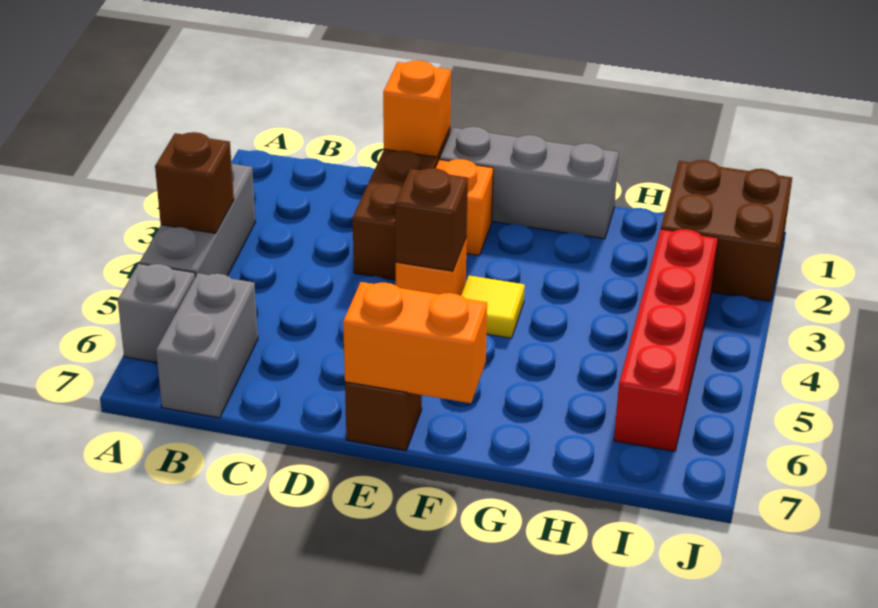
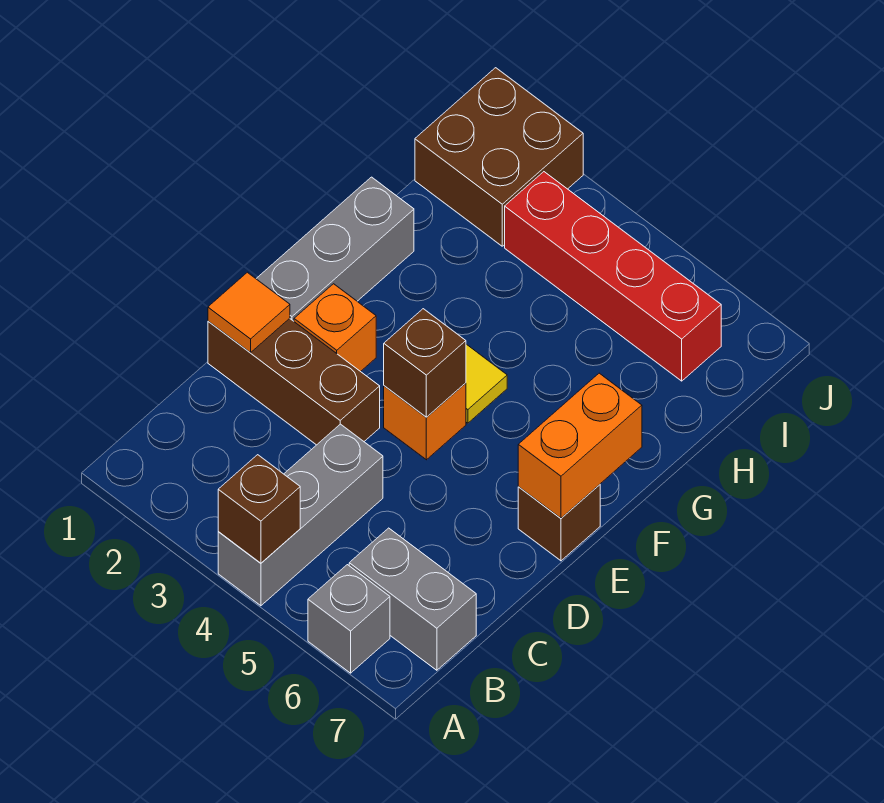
grey 1x3 brick [140,163,256,277] -> grey 1x3 brick turned to [218,424,383,606]
orange 1x1 brick [383,60,451,157] -> orange 1x1 tile [208,272,290,353]

